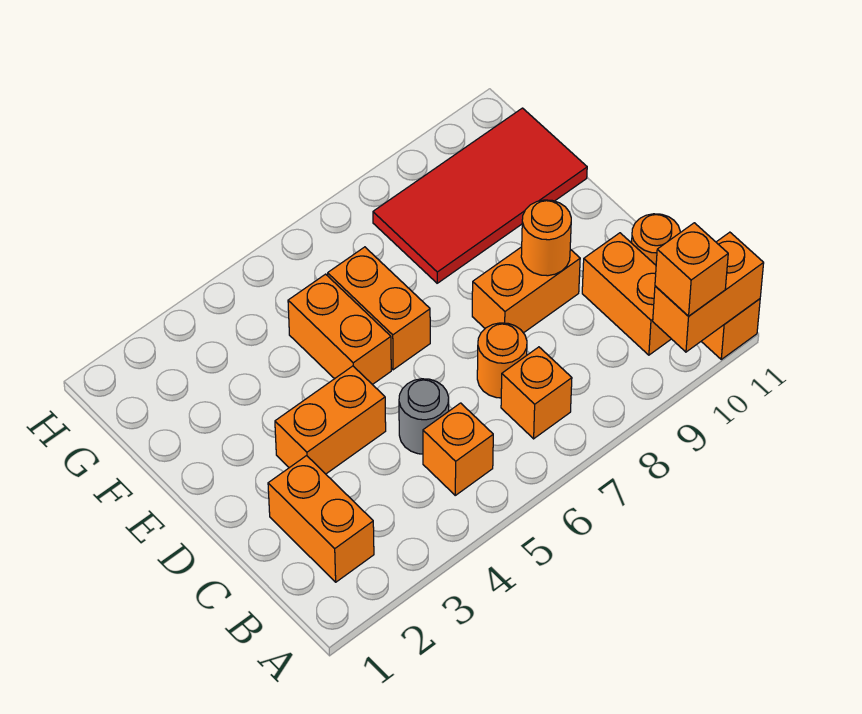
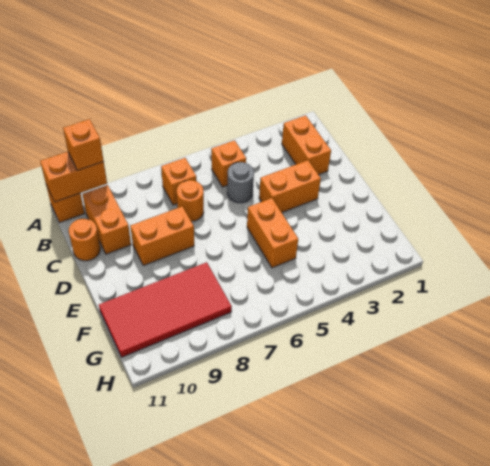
orange 1x1 round brick [521,200,571,276] -> none
orange 1x2 brick [328,247,430,370] -> none

